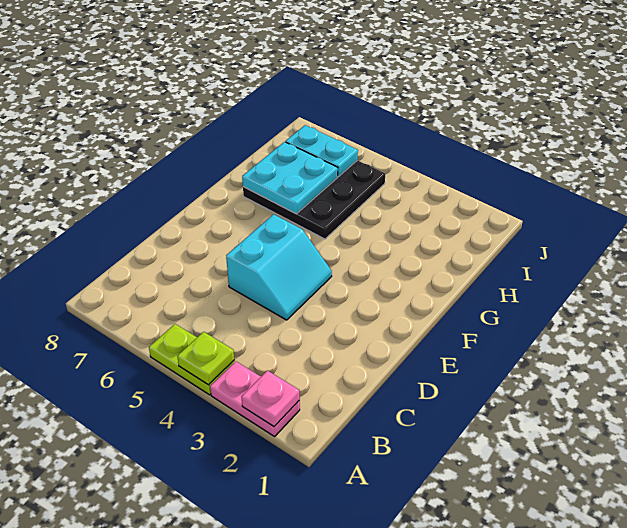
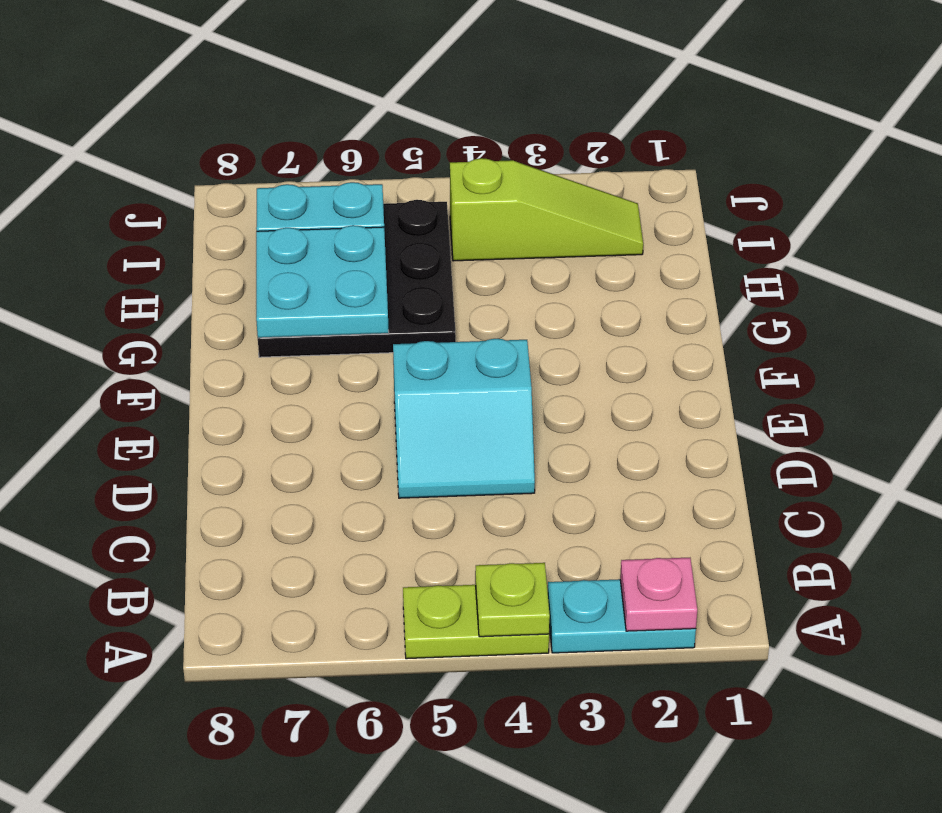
pink 1x2 plate [210,362,300,437] -> cyan 1x2 plate [548,579,696,653]
cyan 2x2 slope [226,214,332,320] -> cyan 2x2 slope turned to [393,339,535,498]
none -> lime 1x3 slope [450,158,643,261]

